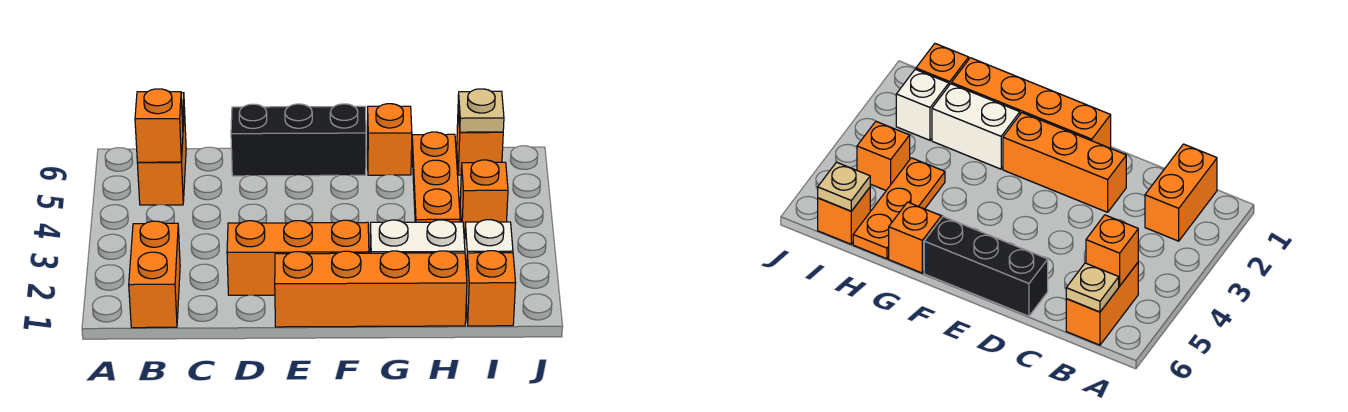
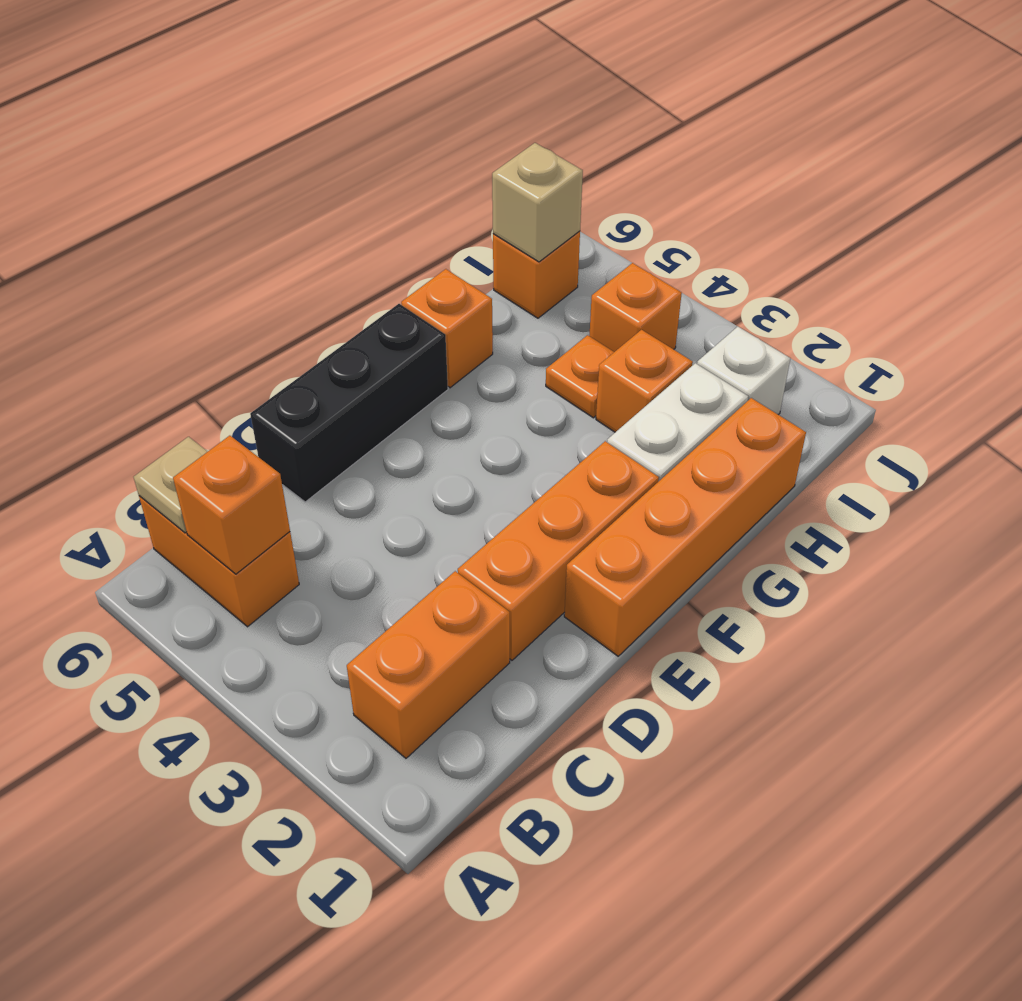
orange 1x2 brick [129,221,180,328] -> orange 1x2 brick turned to [347,571,510,758]
orange 1x3 plate [412,132,460,222] -> orange 1x1 plate [546,335,614,418]
orange 1x1 brick [466,251,516,326] -> orange 1x1 brick moved to [596,330,693,432]
tan 1x1 plate [458,89,504,132] -> tan 1x1 brick [492,143,583,262]

